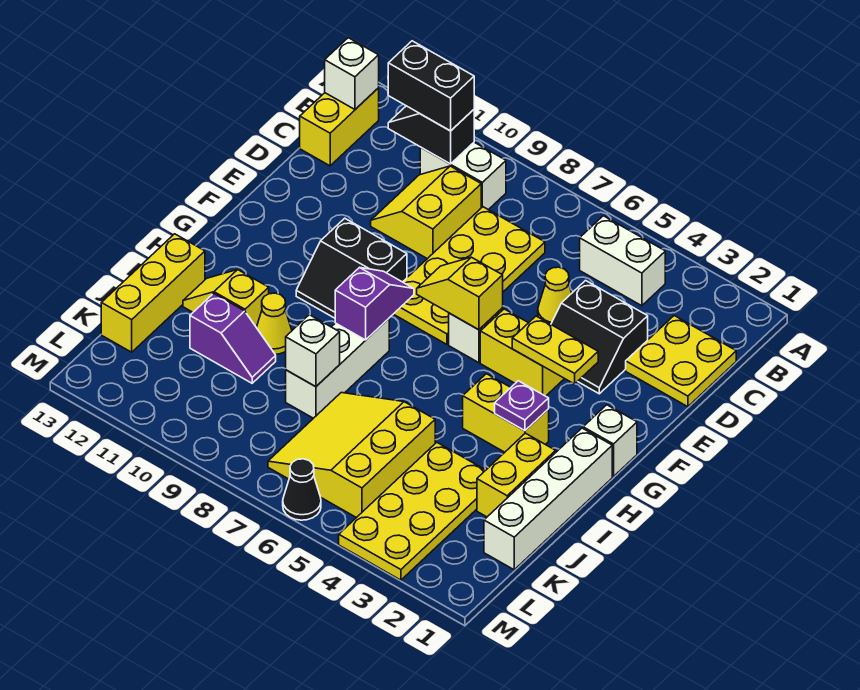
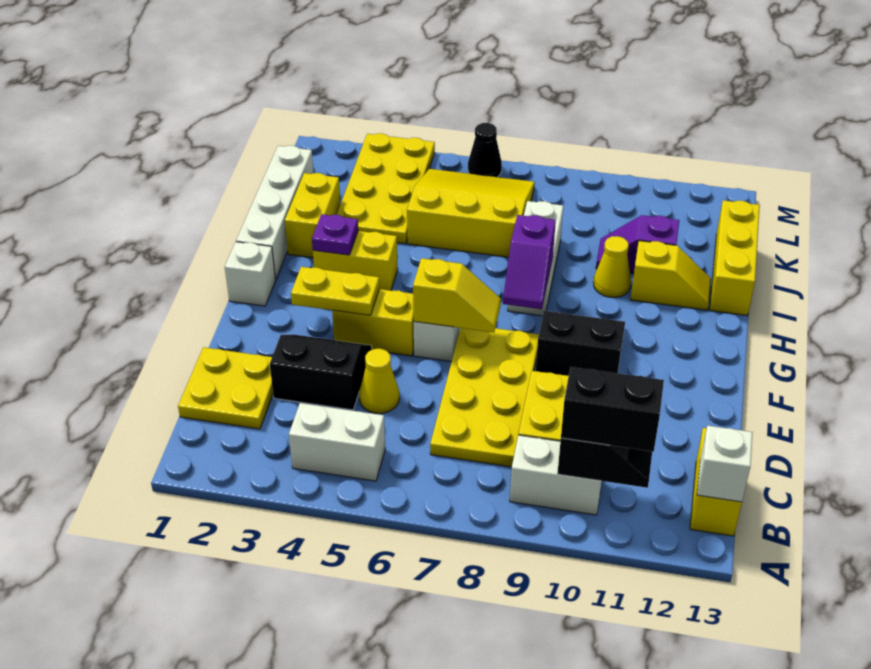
yellow 3x3 slope [268,393,435,518] -> yellow 3x3 slope turned to [407,169,535,257]
white 1x1 brick [286,315,340,387] -> none

